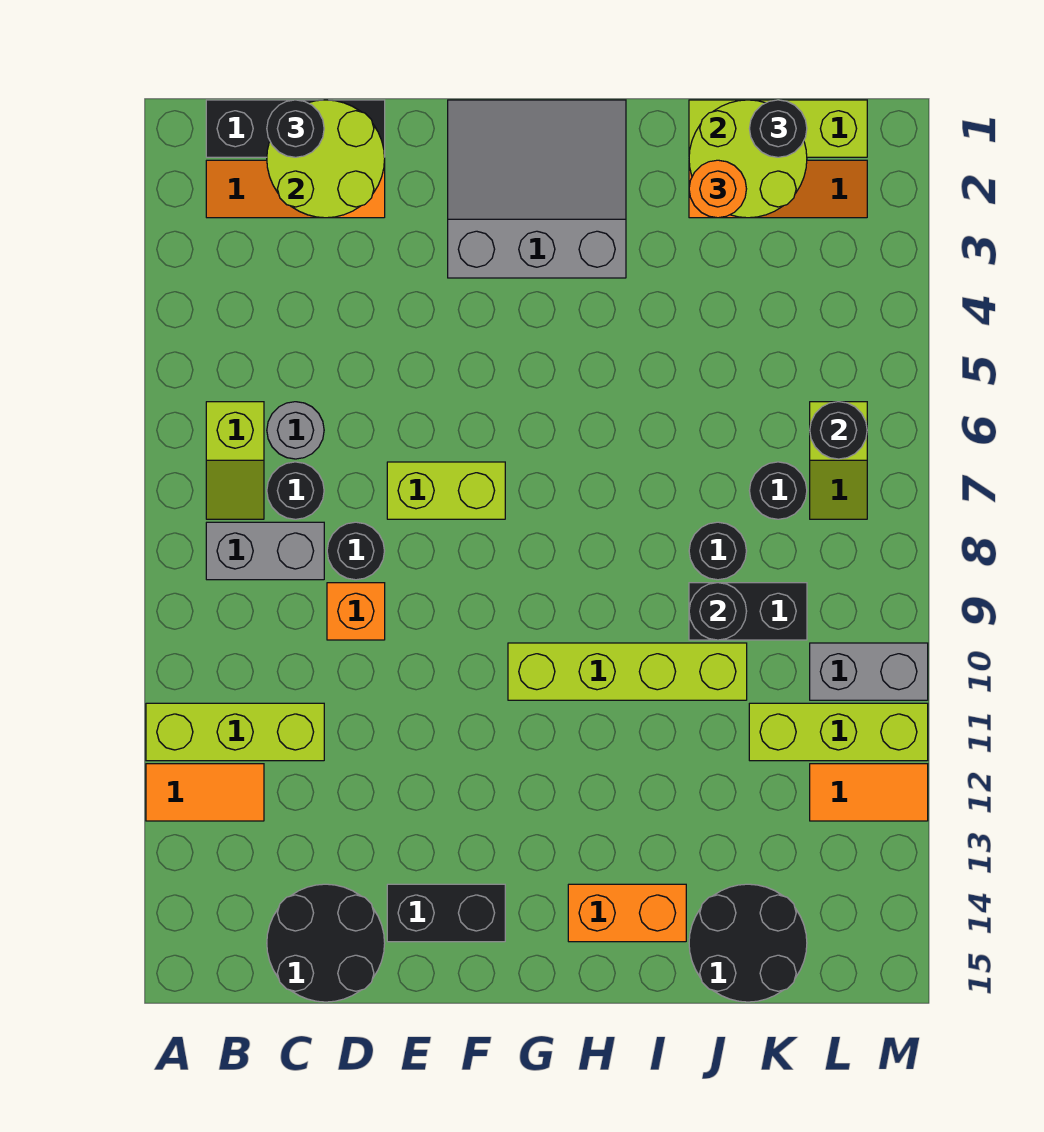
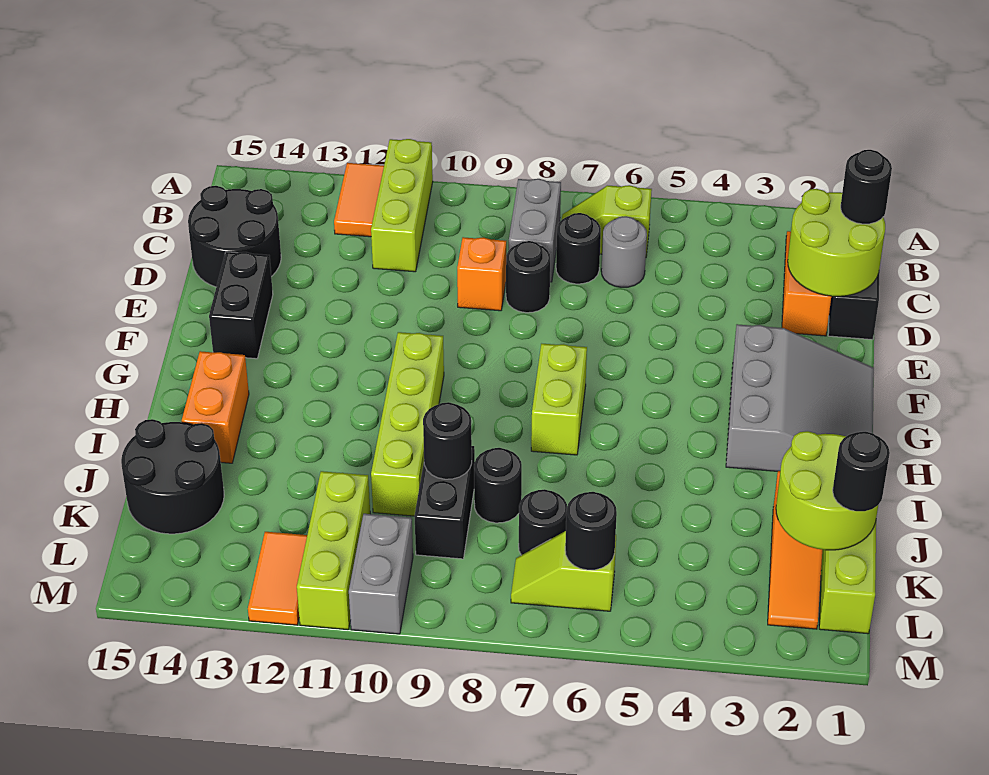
lime 1x2 brick [387,462,505,519] -> lime 1x2 brick moved to [531,344,587,455]
orange 1x1 round brick [689,160,746,218] -> none

